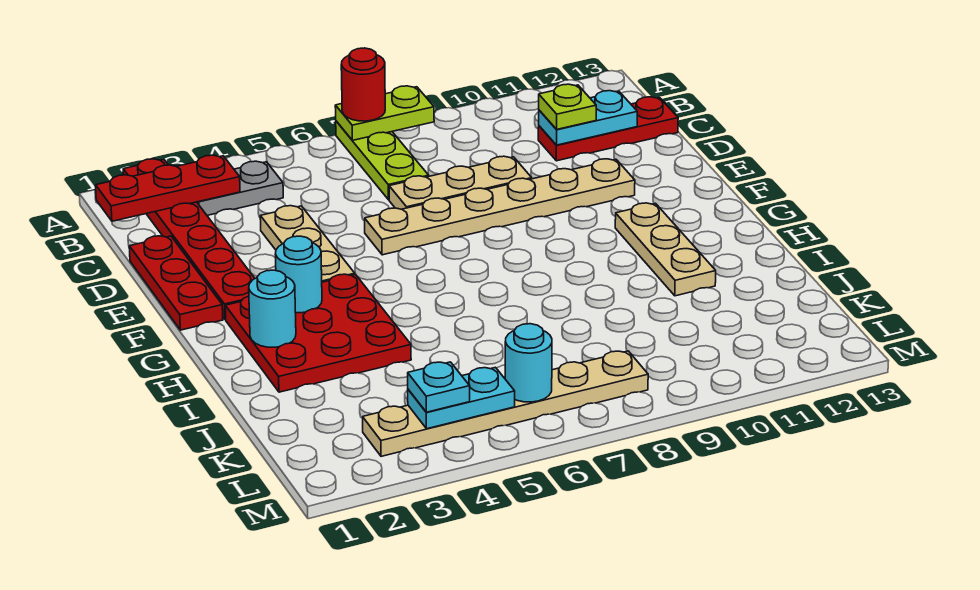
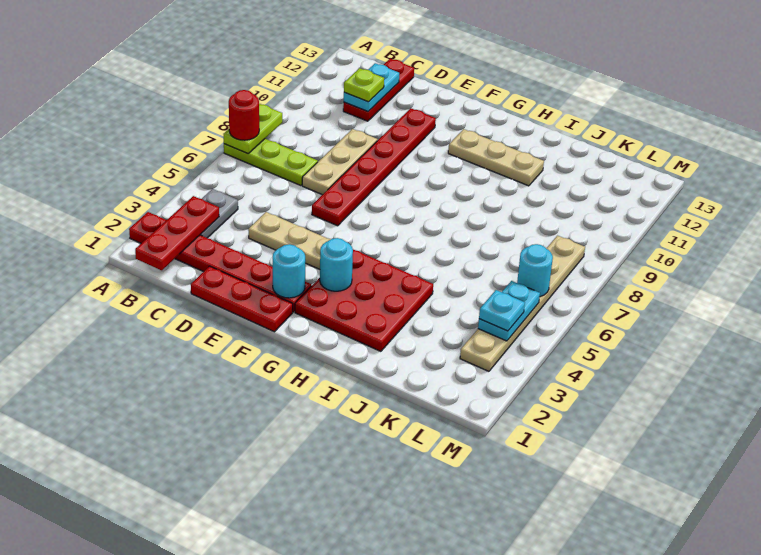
tan 1x6 plate [365,159,635,255] -> red 1x6 plate [312,108,436,226]
cyan 1x1 round brick [249,270,296,347] -> cyan 1x1 round brick moved to [273,244,305,298]

